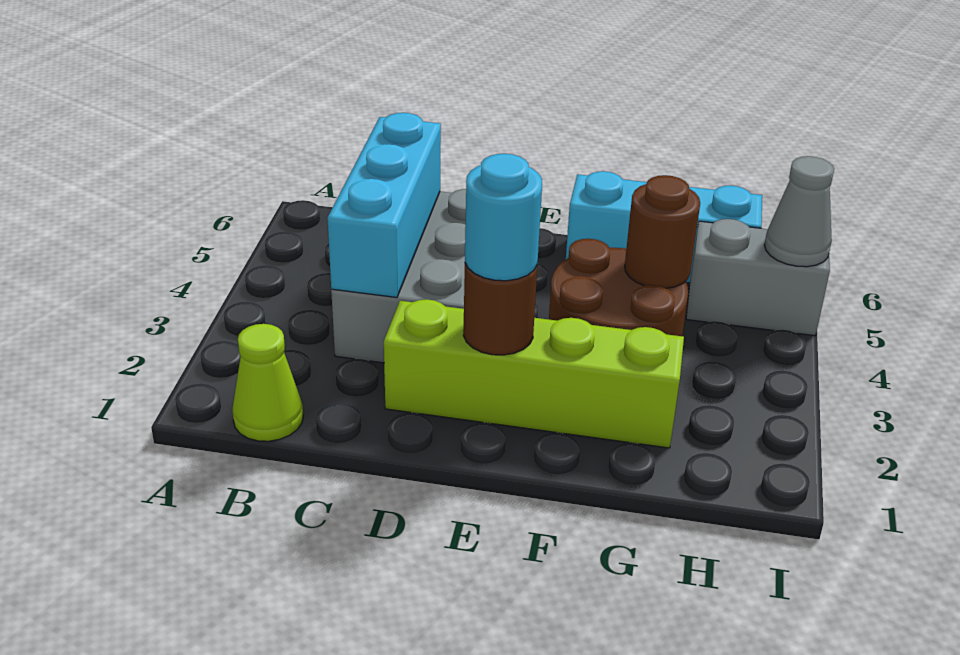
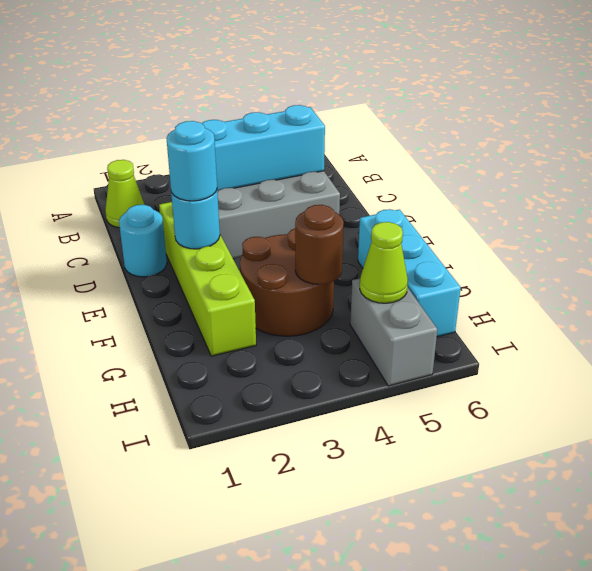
none -> cyan 1x1 round brick [119,205,167,277]
brown 1x1 round brick [463,263,537,355] -> cyan 1x1 round brick [171,190,220,249]
none -> lime 1x1 cone [360,222,408,303]
grey 1x1 cone [764,156,834,267] -> none

